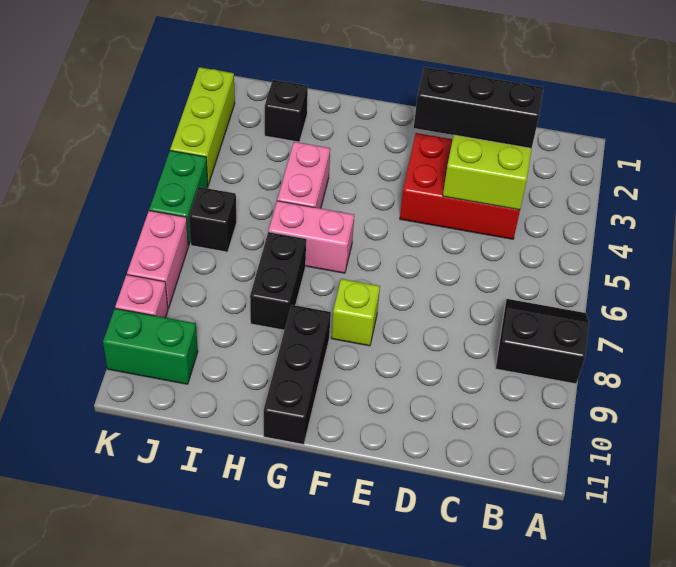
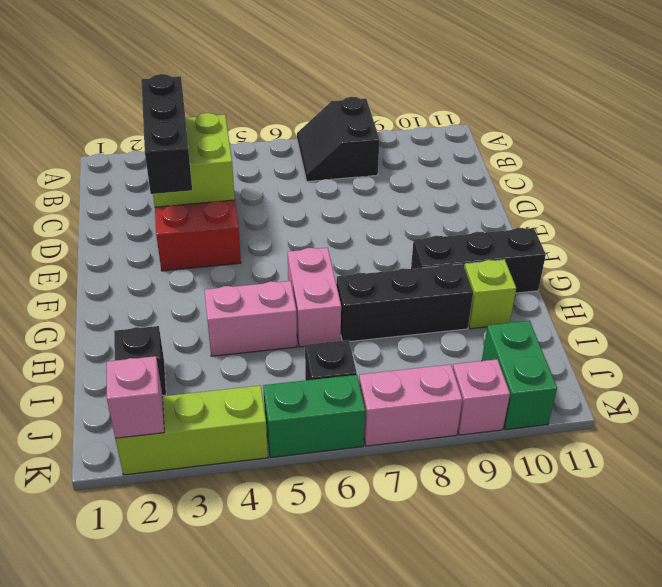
lime 1x1 brick [331,279,380,346] -> lime 1x1 brick moved to [464,260,516,329]
black 1x2 brick [250,232,306,330] -> black 1x3 brick [336,264,473,341]
none -> pink 1x1 brick [107,356,164,438]

